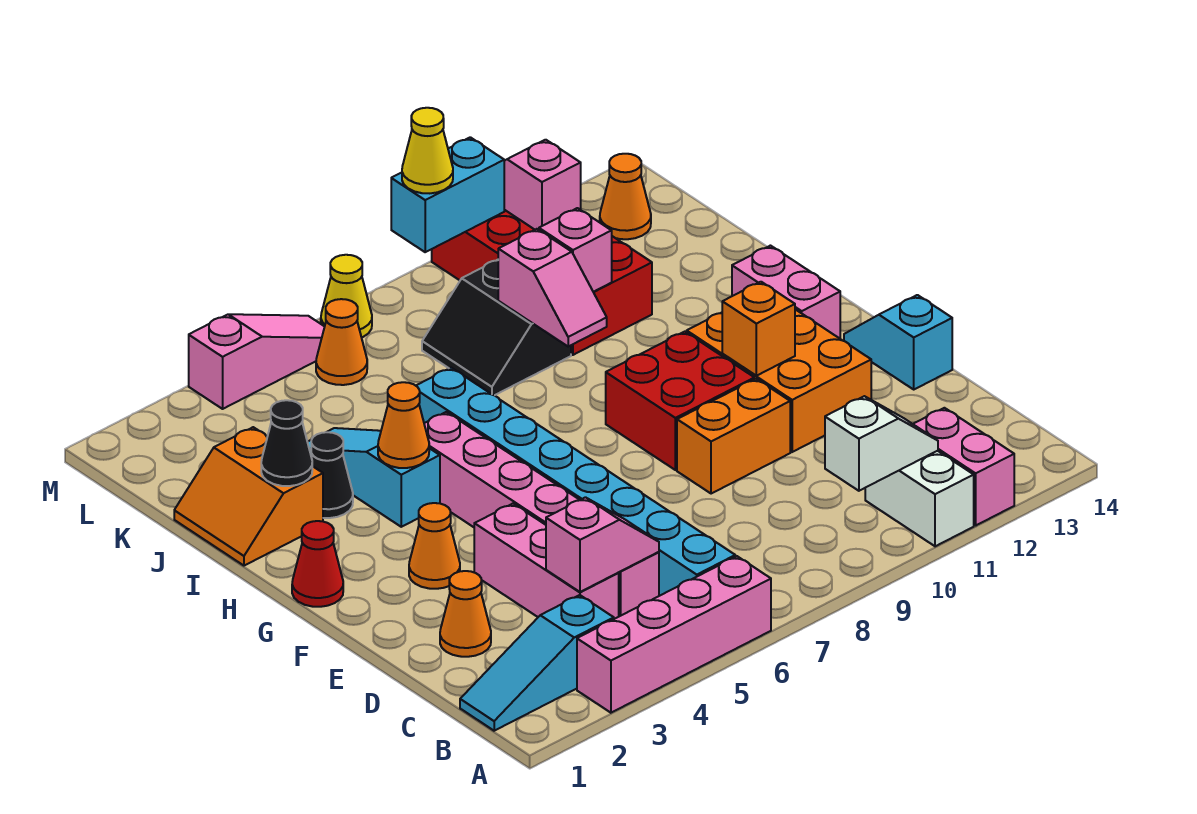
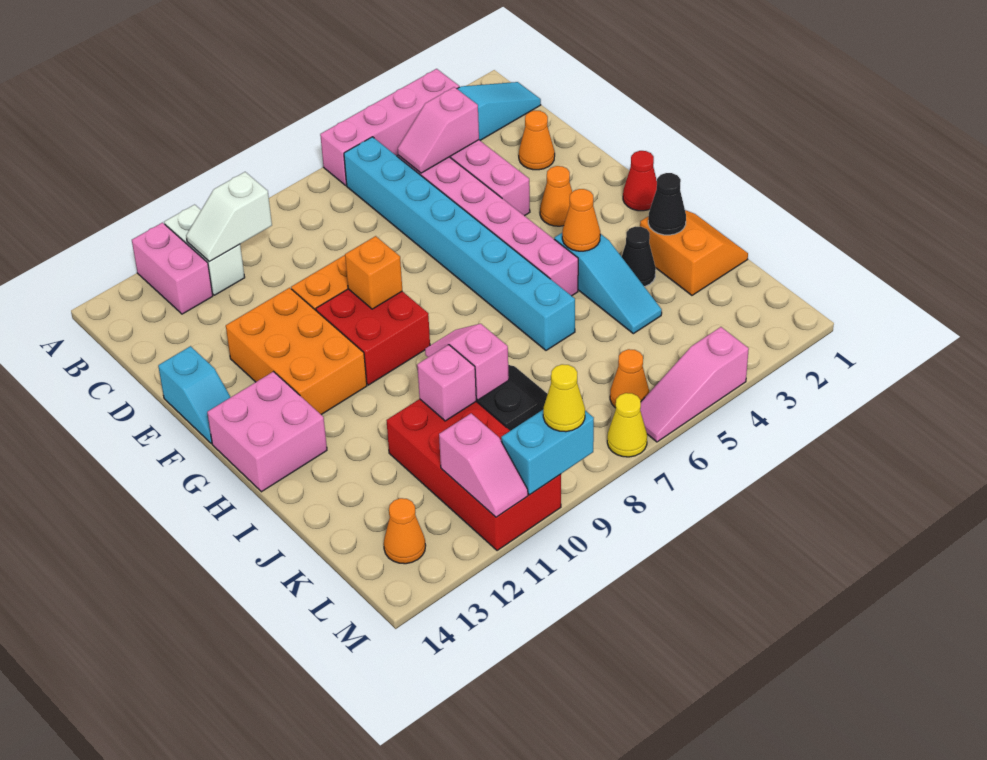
orange 1x1 brick [722,282,795,376] -> orange 1x1 brick moved to [345,236,402,309]
pink 1x2 brick [732,246,840,338] -> pink 2x2 brick [207,372,327,492]

